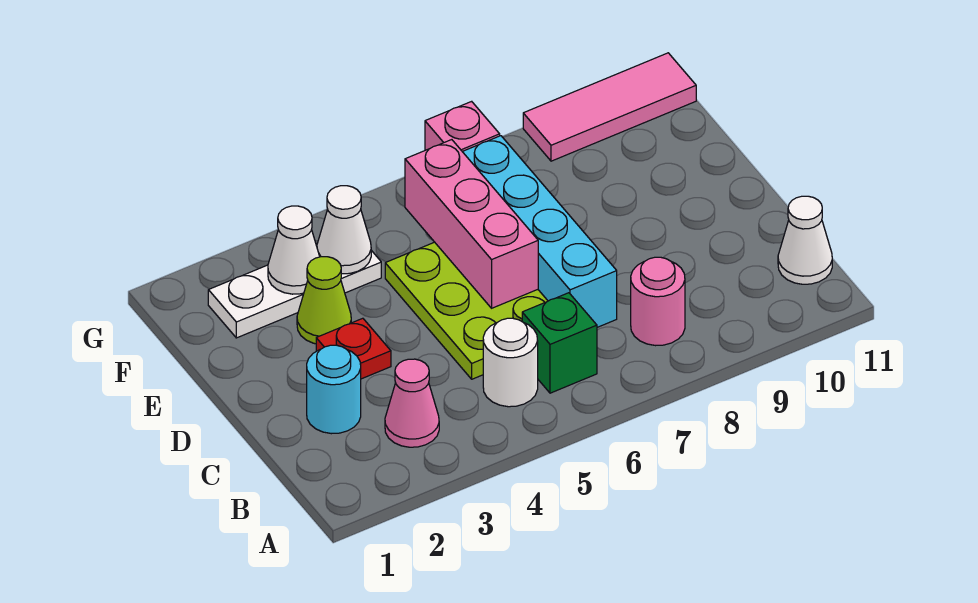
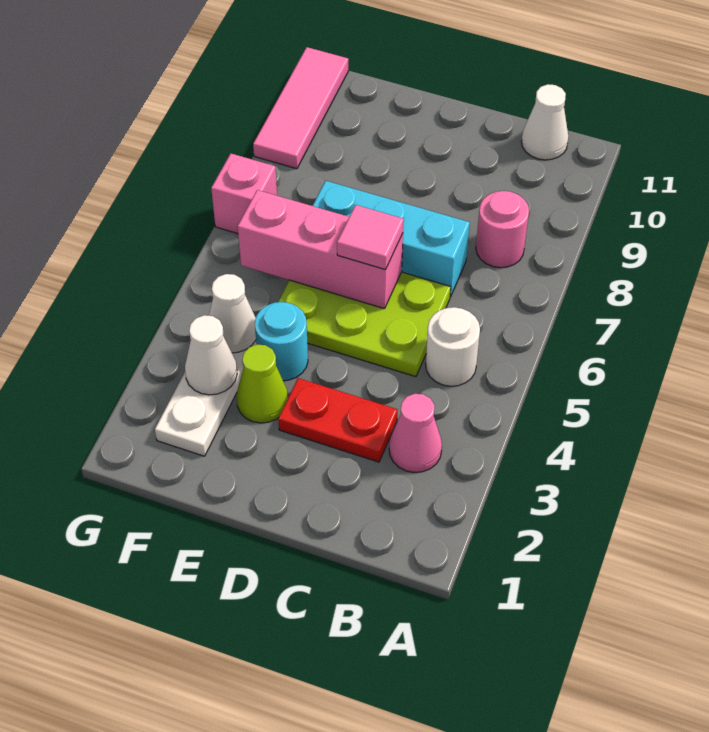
green 1x1 brick [522,293,597,393] -> none
cyan 1x1 round brick [307,345,361,434] -> cyan 1x1 round brick moved to [255,302,308,381]
cyan 1x4 brick [462,136,617,327] -> cyan 1x3 brick [313,181,470,297]
red 1x1 plate [316,318,391,379] -> red 1x2 plate [278,378,398,462]
none -> pink 1x1 tile [337,205,404,270]

